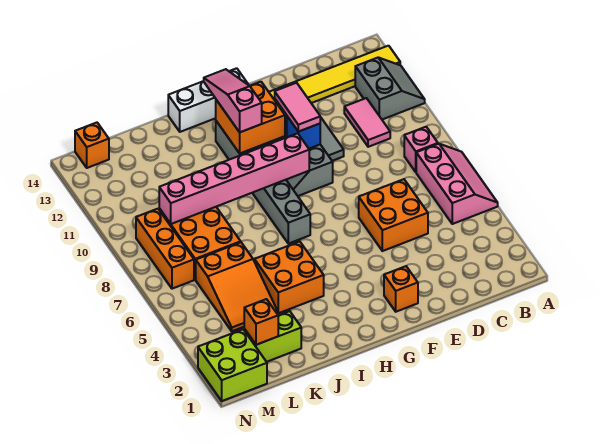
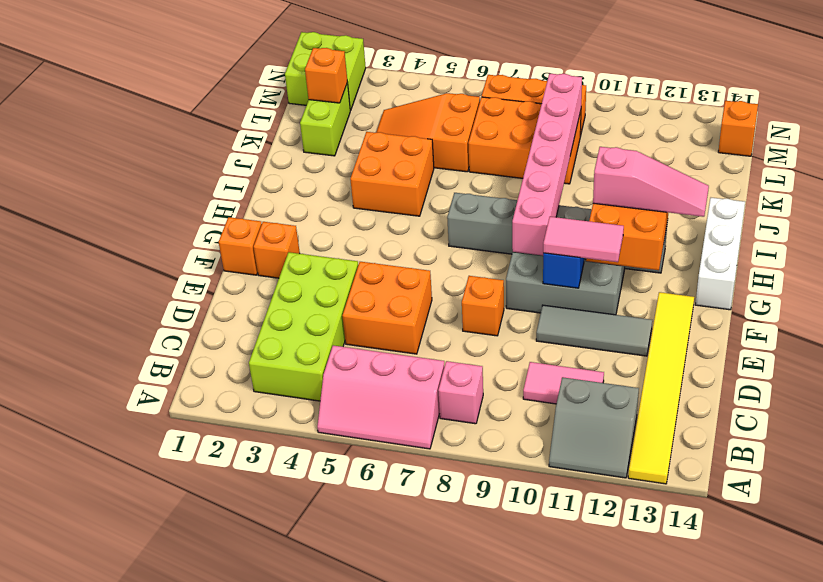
none -> lime 2x4 brick [249,252,358,401]
none -> orange 1x1 brick [462,276,504,336]
none -> orange 1x1 brick [219,217,262,275]

